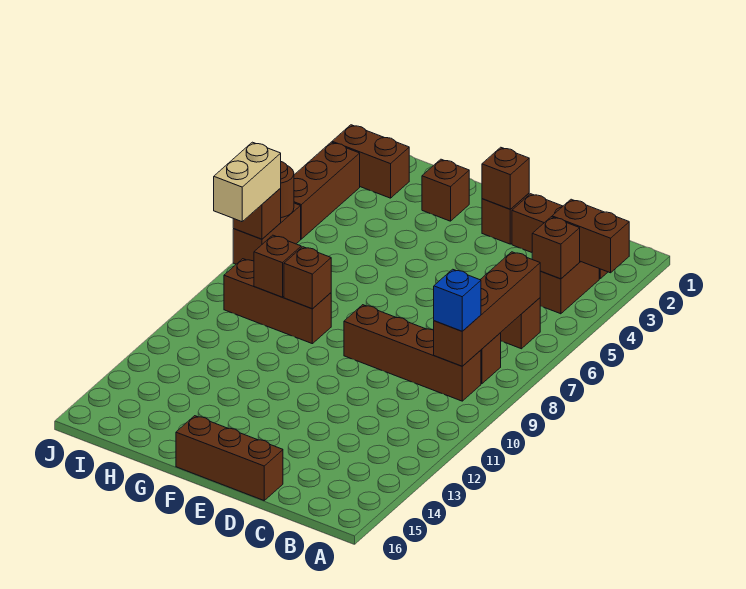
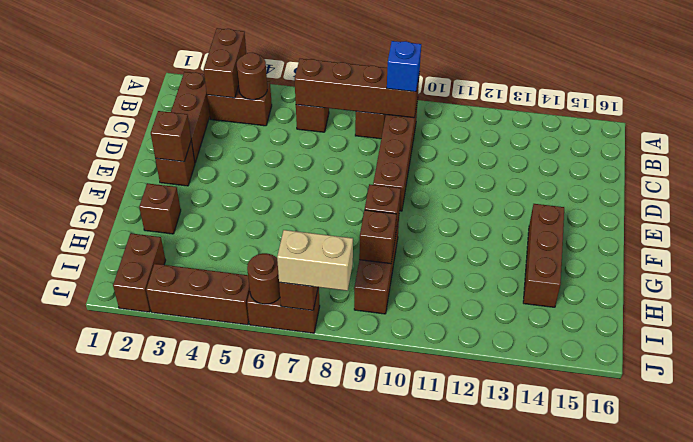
brown 1x1 brick [532,217,580,279] -> brown 1x1 round brick [237,53,267,100]
brown 1x3 brick [176,416,283,500] -> brown 1x3 brick moved to [523,204,564,307]

